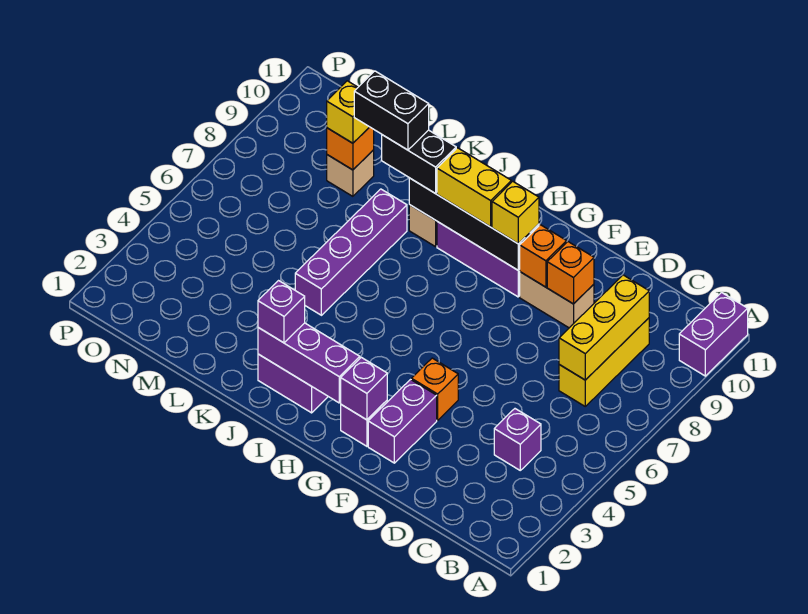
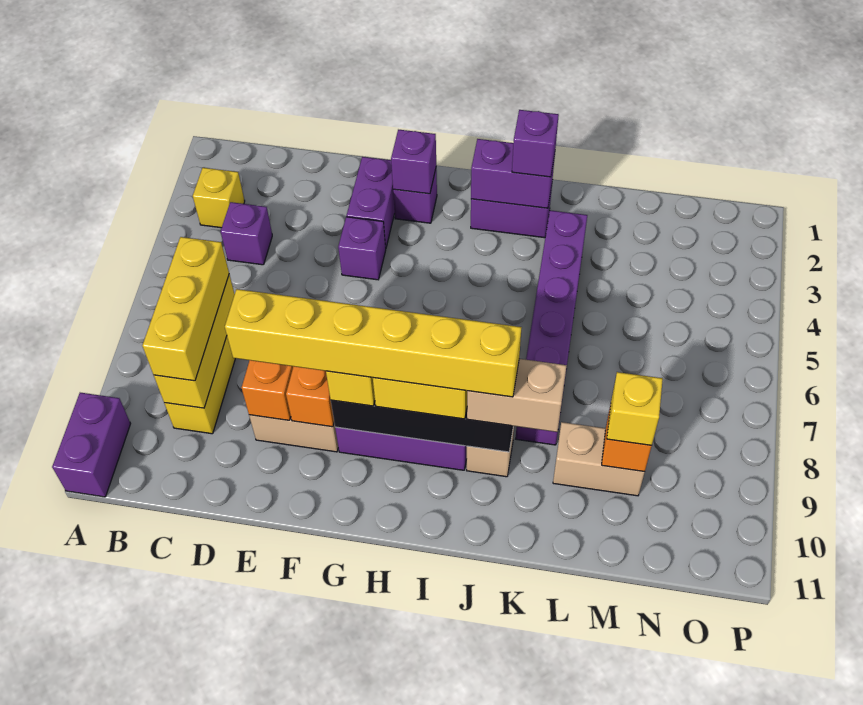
none -> yellow 1x1 brick [193,168,245,228]
none -> yellow 1x3 brick [142,237,229,381]
none -> yellow 1x6 brick [225,289,522,397]
orange 1x1 brick [411,358,458,420] -> purple 1x1 brick [338,217,386,280]
purple 1x3 brick [258,323,360,403] -> purple 1x2 brick [471,139,555,208]
black 1x2 brick [382,130,456,194] -> tan 1x2 brick [467,359,567,432]
purple 1x4 brick [295,189,407,315] -> purple 1x6 brick [516,210,587,445]
black 1x2 brick [354,71,429,150] -> none
tan 1x1 brick [327,150,374,196] -> tan 1x2 brick [553,422,645,496]

